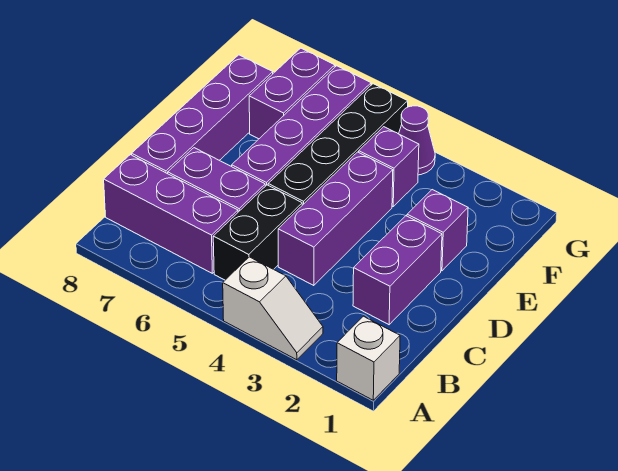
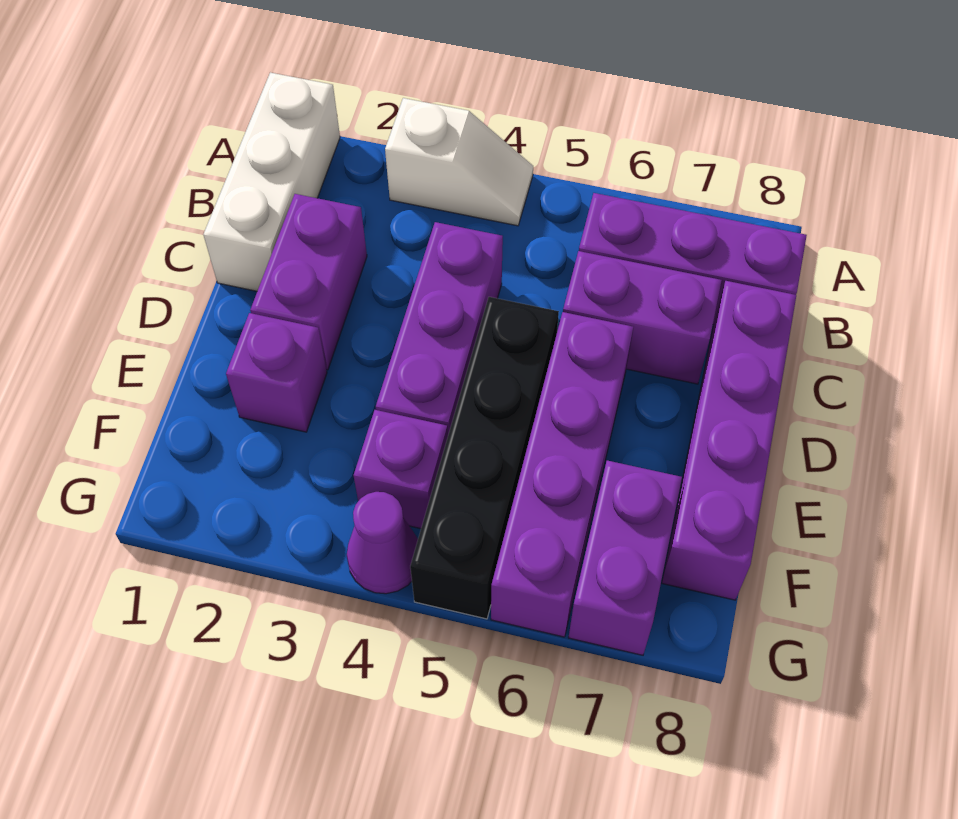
white 1x1 brick [337,316,400,400] -> white 1x3 brick [203,73,340,291]
white 1x2 slope [223,257,323,360] -> white 1x2 slope turned to [385,98,533,226]
black 1x2 brick [213,185,302,280] -> none

